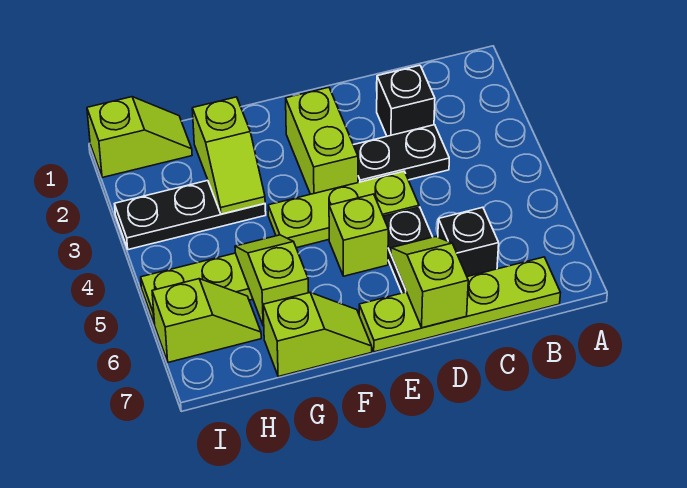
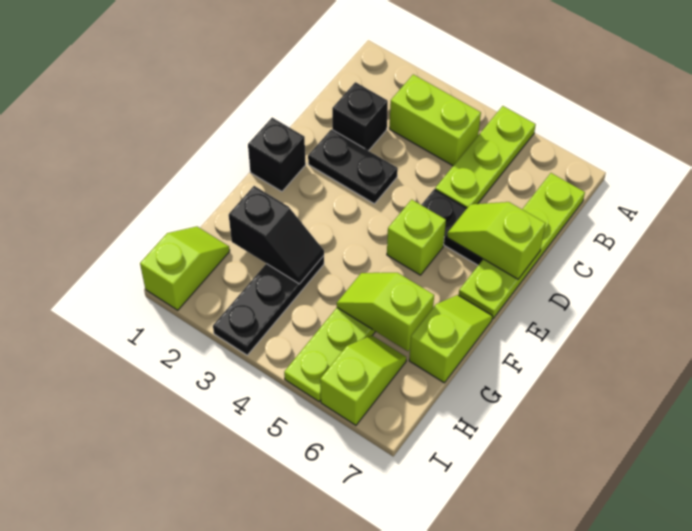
black 1x2 plate [354,125,449,183] -> black 1x2 plate turned to [308,129,398,204]
black 1x1 brick [438,207,499,277] -> black 1x1 brick moved to [248,118,306,191]
lime 1x3 plate [268,171,419,248] -> lime 1x3 plate moved to [435,106,536,208]
lime 1x2 brick [286,87,358,194] -> lime 1x2 brick moved to [390,74,481,166]
lime 1x2 slope [192,97,265,214] -> black 1x2 slope [229,186,324,284]

